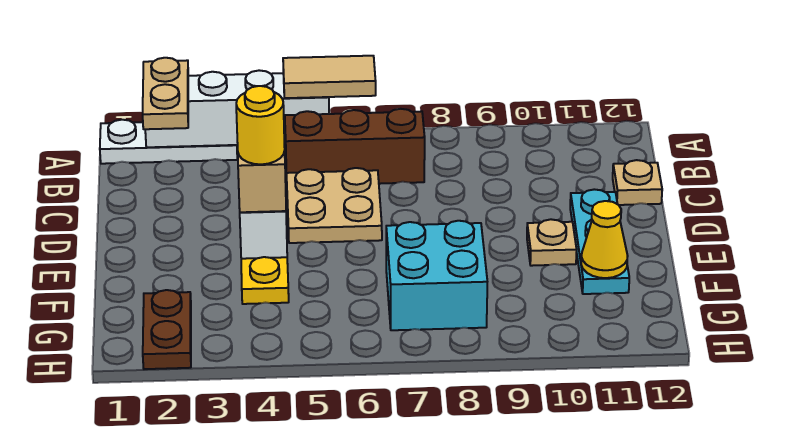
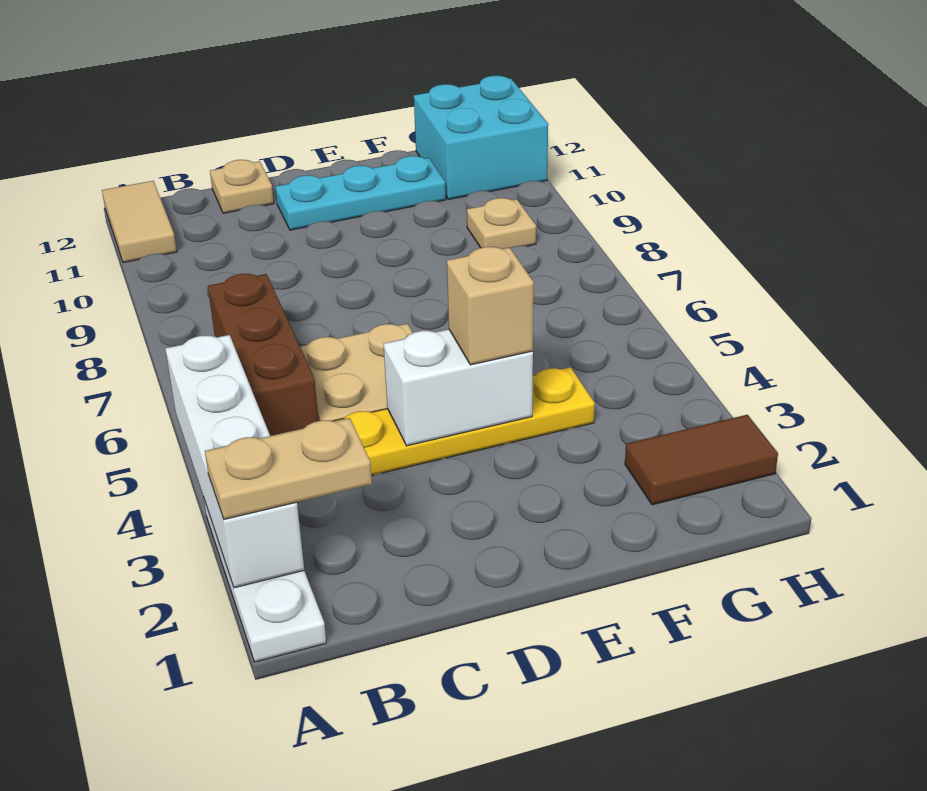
tan 1x2 tile [283,56,376,98] -> tan 1x2 tile moved to [102,181,177,263]
yellow 1x1 round brick [236,86,285,164] -> none
tan 1x1 plate [527,219,577,266] -> tan 1x1 plate moved to [467,198,536,249]
cyan 2x2 brick [386,221,487,330] -> cyan 2x2 brick moved to [414,76,548,199]
yellow 1x1 cone [581,201,628,278] -> none
brown 1x2 plate [143,290,191,369] -> brown 1x2 tile [625,415,778,505]

